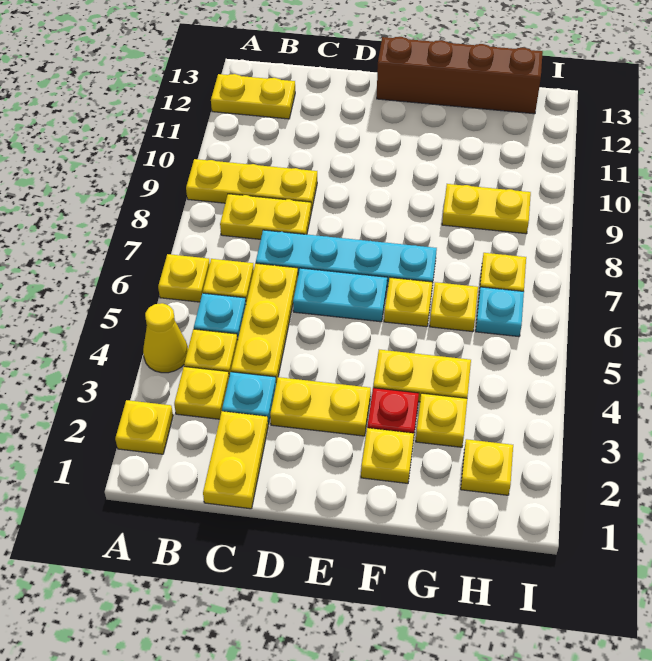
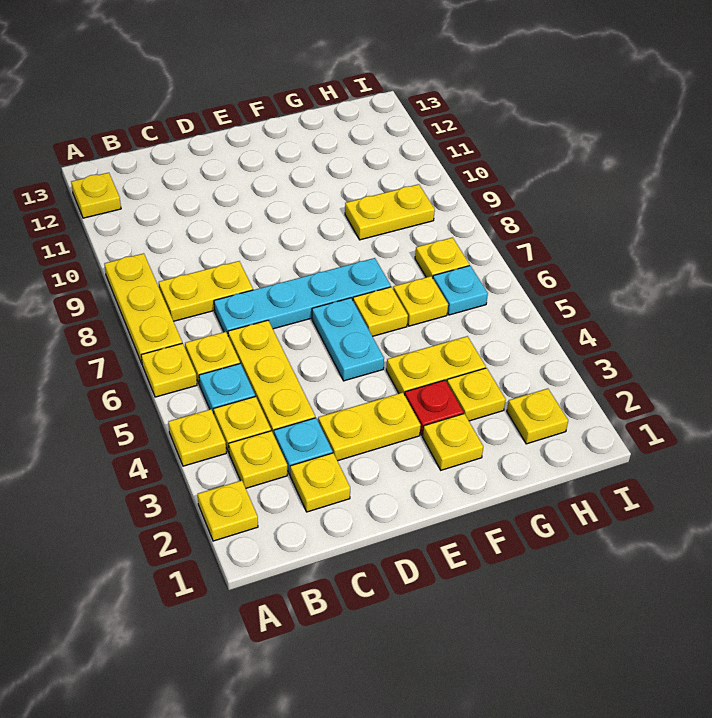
yellow 1x1 cone [143,303,188,373] -> yellow 1x1 plate [168,409,226,466]
yellow 1x3 plate [186,159,317,212] -> yellow 1x3 plate turned to [104,253,182,363]
yellow 1x2 plate [211,74,295,119] -> yellow 1x1 plate [71,173,121,218]
yellow 1x2 plate [203,411,268,509] -> yellow 1x1 plate [290,453,350,512]
cyan 1x2 plate [293,268,387,322] -> cyan 1x2 plate turned to [312,298,384,381]
brown 1x4 brick [377,37,543,114] -> none

